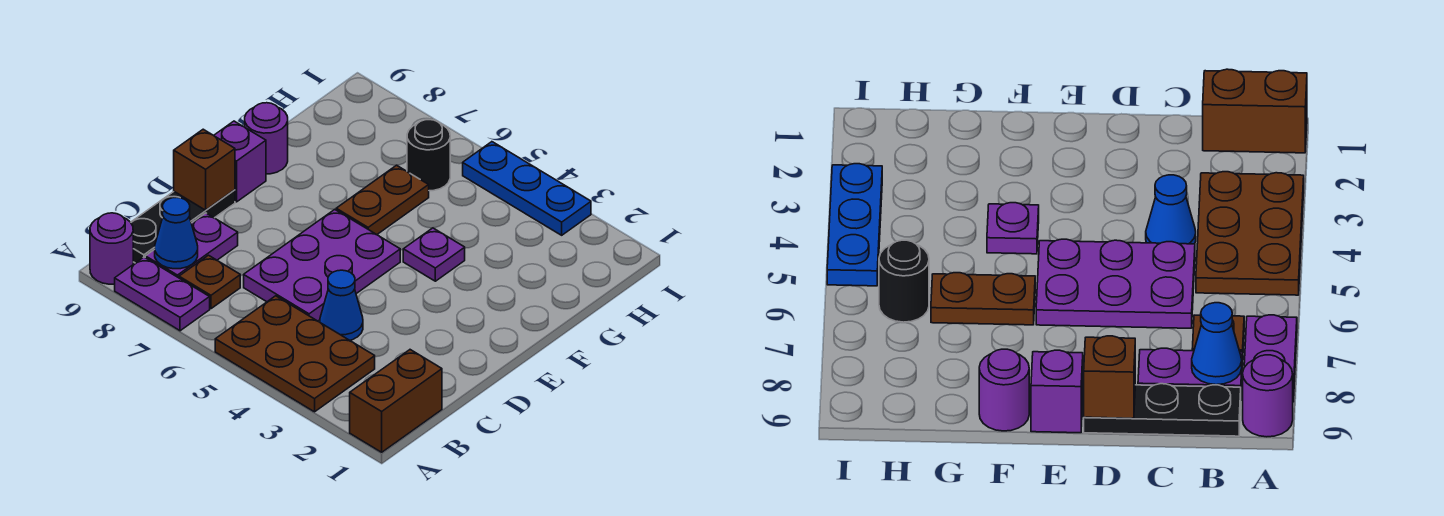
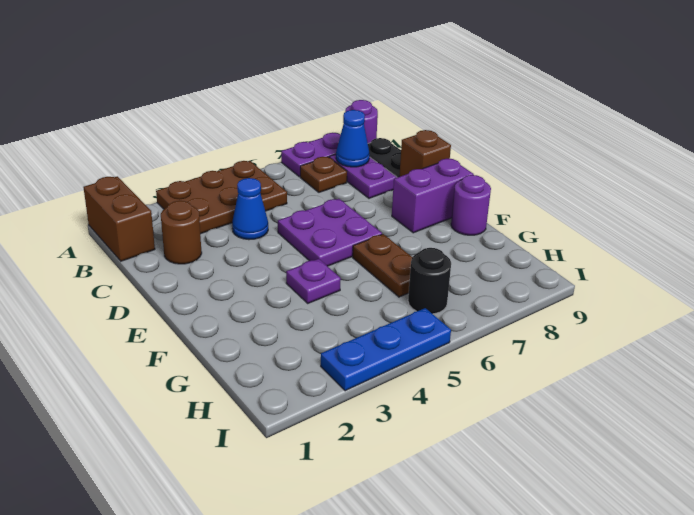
none -> brown 1x1 round brick [161,201,202,264]
purple 2x3 plate [244,209,400,321] -> purple 2x2 plate [278,199,382,266]
purple 1x1 brick [214,121,266,202] -> purple 1x2 brick [392,159,474,233]

